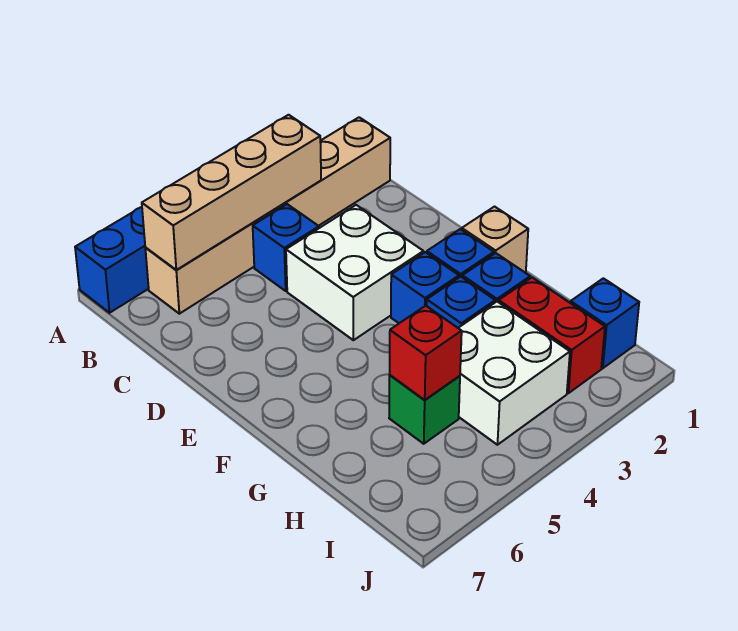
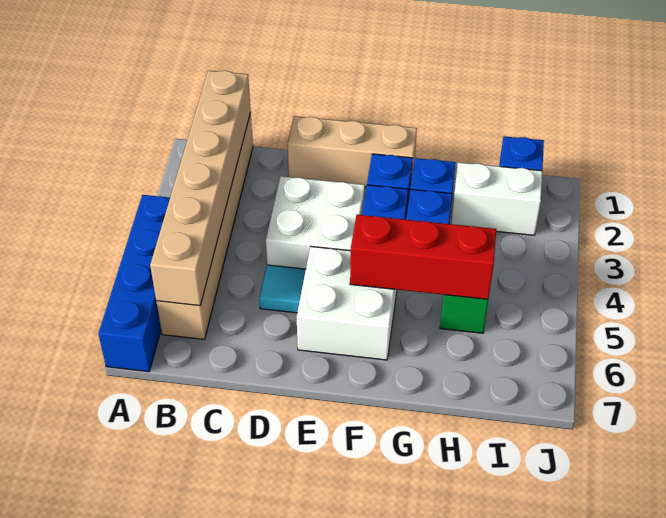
tan 1x4 brick [142,115,321,270] -> tan 1x6 brick [150,71,251,306]
blue 1x1 brick [253,204,319,291] -> none
none -> cyan 1x1 tile [259,265,306,313]
tan 1x1 brick [462,207,528,272] -> tan 1x3 brick [288,116,417,187]
red 1x2 brick [499,278,605,393] -> white 1x2 brick [451,162,542,235]
white 2x2 brick [459,302,570,445] -> white 2x2 brick moved to [297,247,397,360]
red 1x1 brick [390,306,462,400] -> red 1x3 brick [350,215,496,299]

